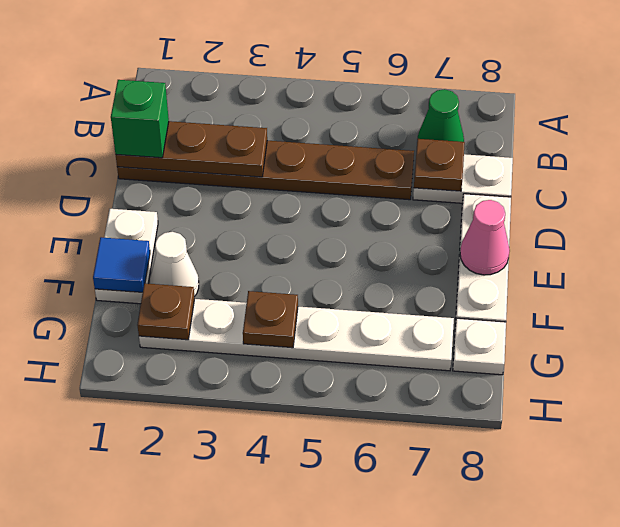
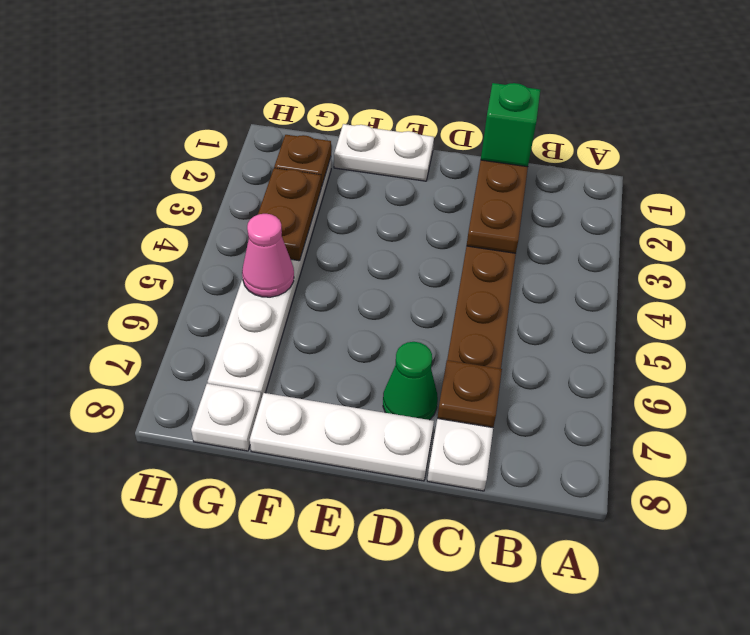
green 1x1 cone [418,89,464,142] -> green 1x1 cone moved to [383,342,438,420]
pink 1x1 cone [460,200,510,275] -> pink 1x1 cone moved to [242,214,294,297]
blue 1x1 tile [93,237,150,292] -> none
white 1x1 cone [150,232,199,297] -> none
brown 1x1 plate [243,291,298,348] -> brown 1x2 plate [258,168,321,261]

